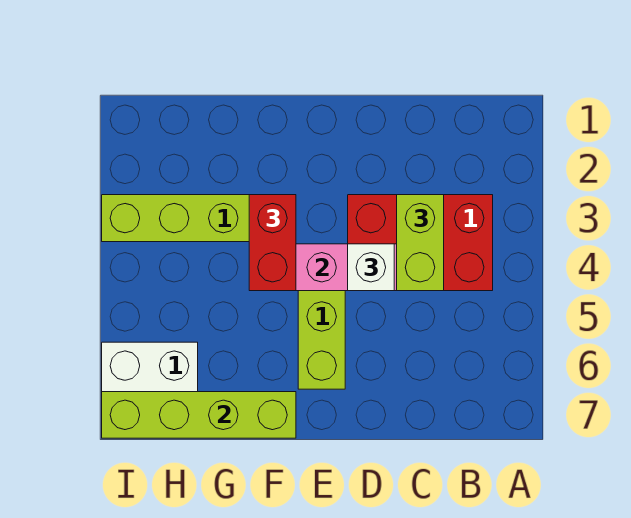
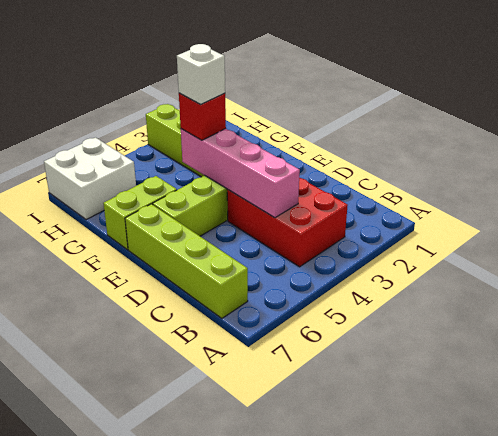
lime 1x2 brick [397,195,444,291] -> lime 1x2 brick moved to [103,176,177,250]
white 1x1 brick [348,244,394,291] -> white 1x1 brick moved to [177,44,225,105]
red 1x2 brick [249,195,296,291] -> red 1x1 brick [179,93,226,140]
lime 1x4 brick [102,392,296,438] -> lime 1x4 brick moved to [125,204,248,318]

